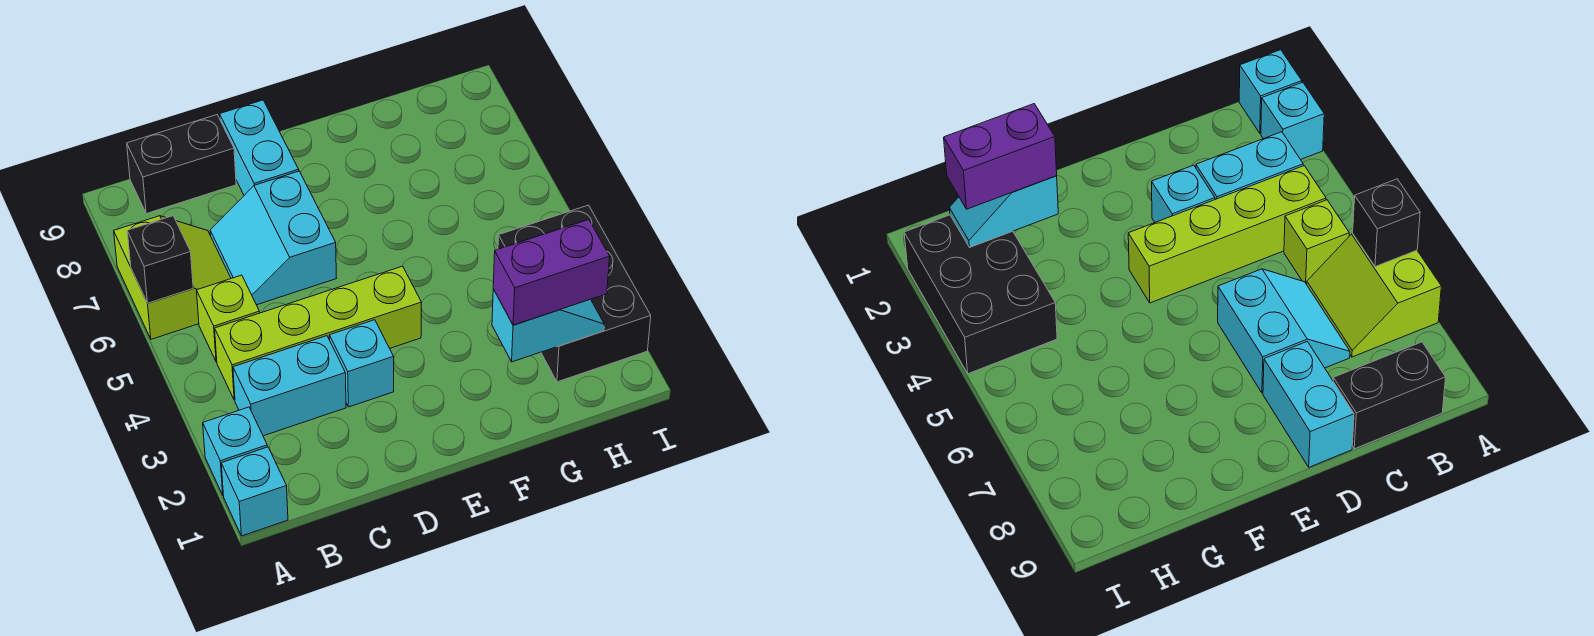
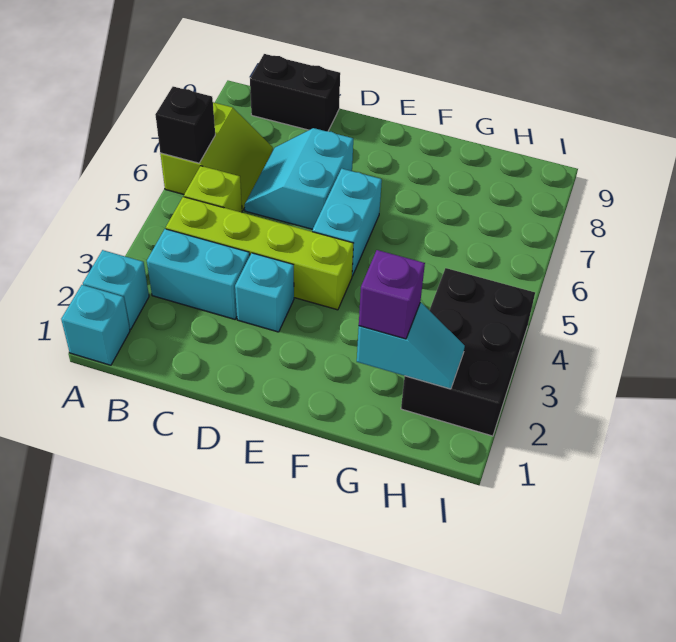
cyan 1x2 brick [220,100,299,195] -> cyan 1x2 brick moved to [312,169,382,276]
purple 1x2 brick [493,220,610,325] -> purple 1x1 brick [359,250,425,339]

